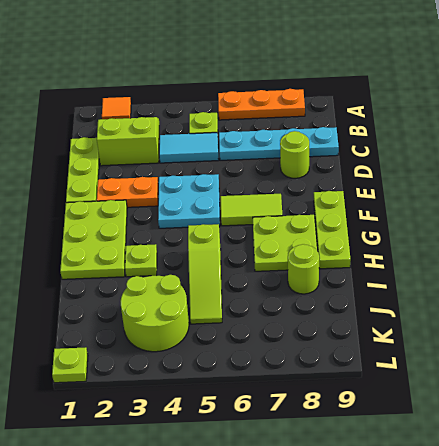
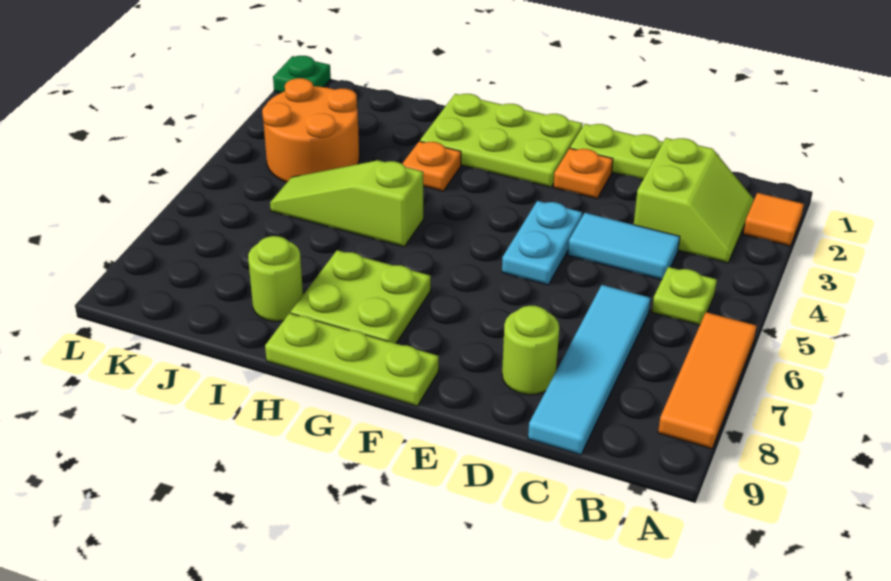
orange 1x3 plate [218,89,305,120] -> orange 1x3 tile [658,312,757,449]
cyan 1x2 tile [159,133,219,163] -> cyan 1x2 tile turned to [568,213,680,280]
cyan 1x4 plate [219,127,339,160] -> cyan 1x4 tile [528,285,650,455]
orange 1x2 plate [97,177,158,207] -> orange 1x1 plate [554,148,613,198]
cyan 2x2 plate [158,174,220,228] -> cyan 1x2 plate [502,201,582,285]
lime 1x2 tile [221,194,282,226] -> none
lime 1x1 plate [125,244,157,277] -> orange 1x1 plate [402,141,461,191]
lime 2x2 round brick [121,275,189,352] -> orange 2x2 round brick [262,78,359,182]
lime 1x1 plate [52,347,88,383] -> green 1x1 plate [273,56,331,93]

